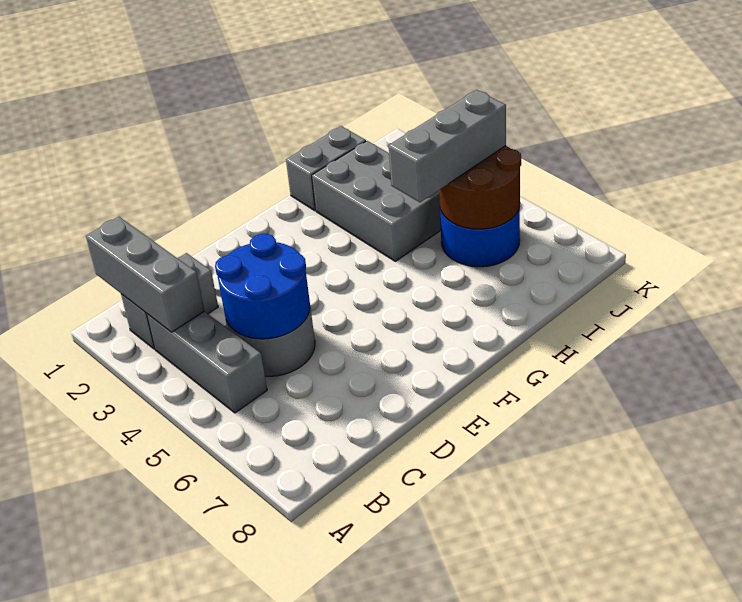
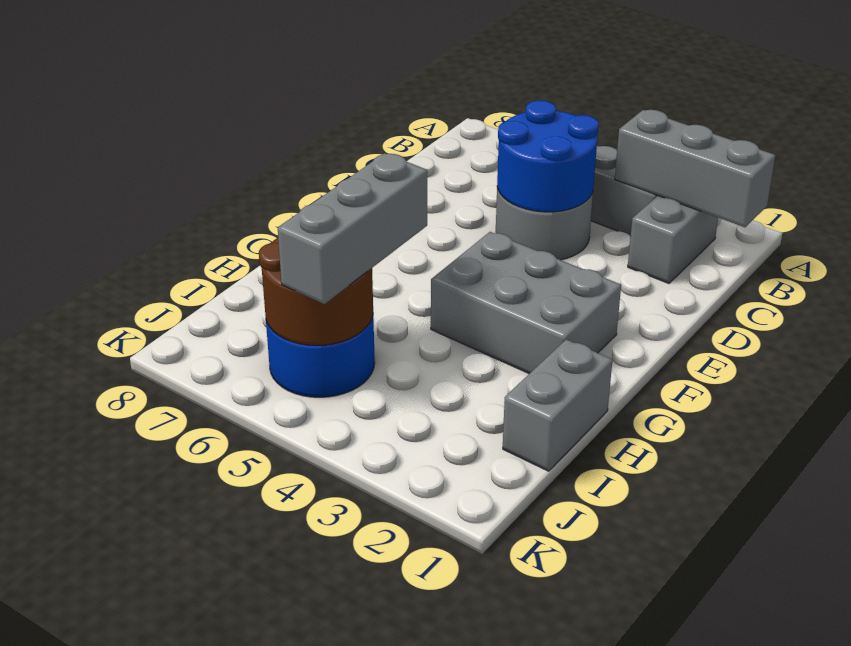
grey 2x3 brick [312,141,441,261] -> grey 2x3 brick moved to [431,232,621,374]

